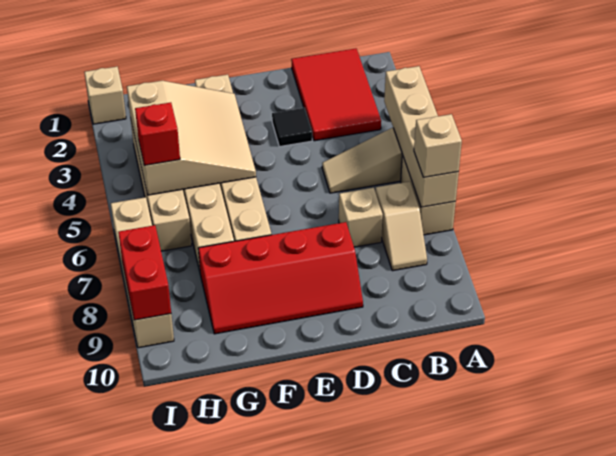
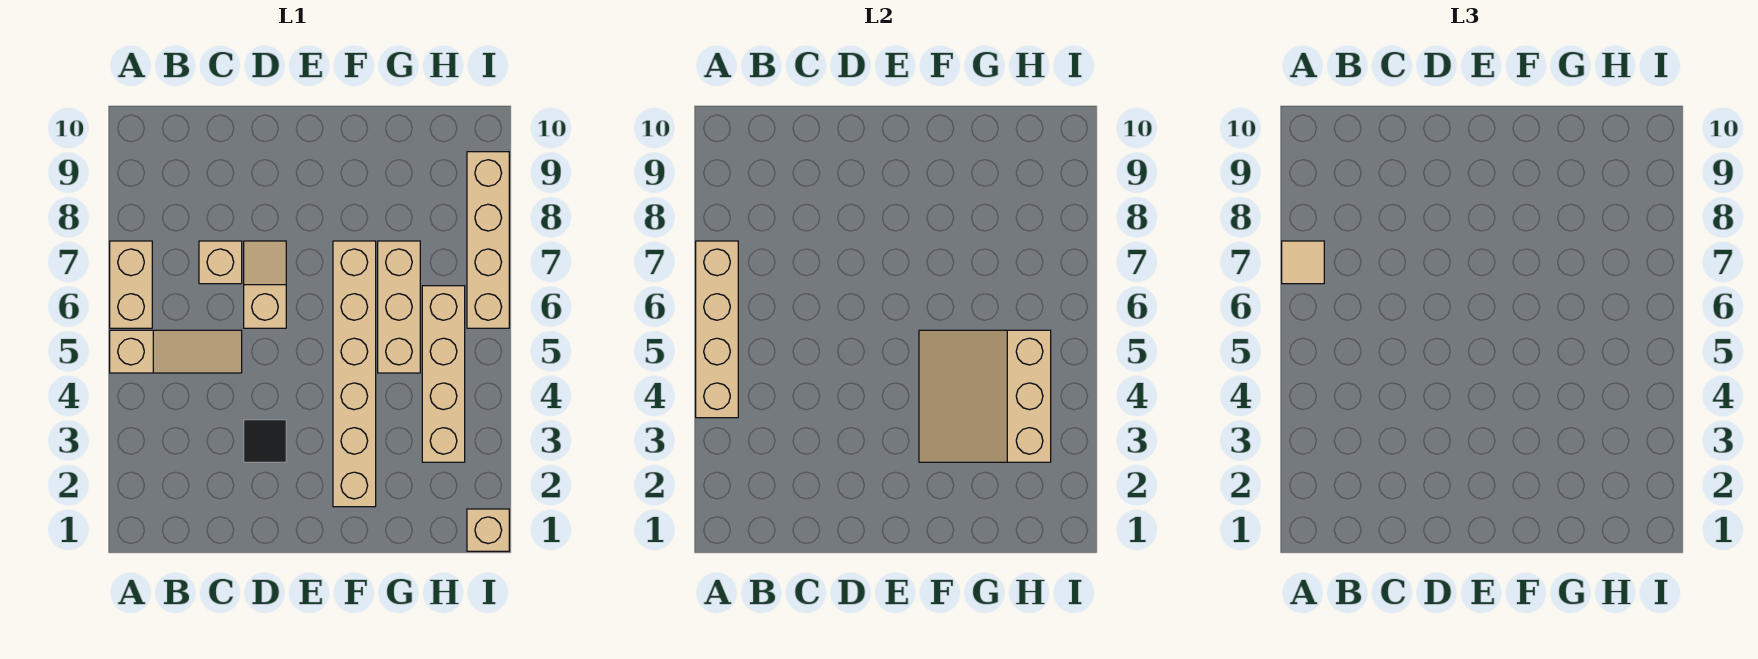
tan 1x1 brick [414,114,462,177] -> tan 1x1 tile [1282,241,1324,284]
red 2x3 tile [291,48,381,141] -> none
tan 1x2 slope [375,181,427,271] -> tan 1x2 slope moved to [244,241,286,328]
red 2x4 slope [198,222,363,334] -> none
red 1x1 brick [135,102,180,165] -> none
red 1x2 brick [118,225,171,320] -> none

